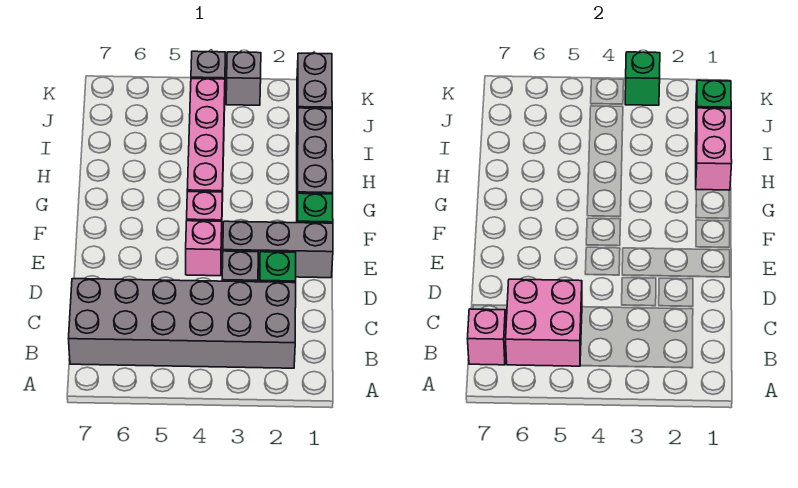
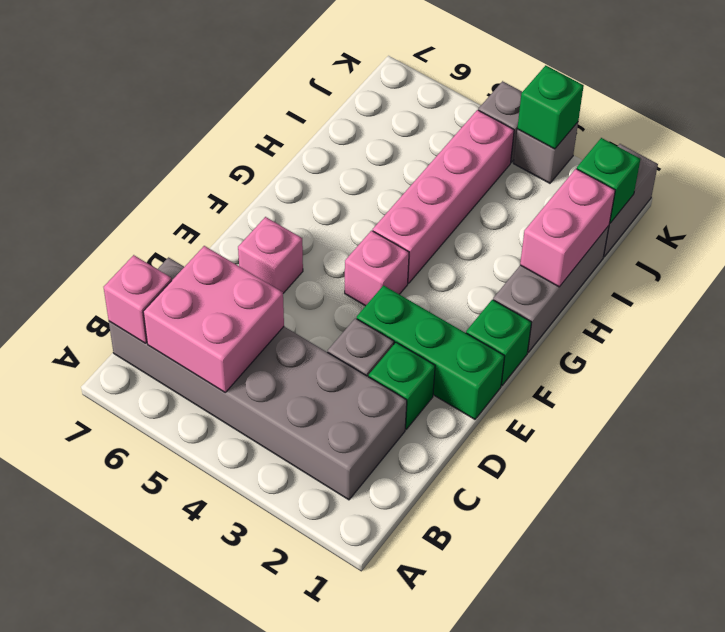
grey 1x3 brick [223,221,333,278] -> green 1x3 brick [357,285,505,419]
pink 1x1 brick [186,221,222,276] -> pink 1x1 brick moved to [238,217,303,293]

